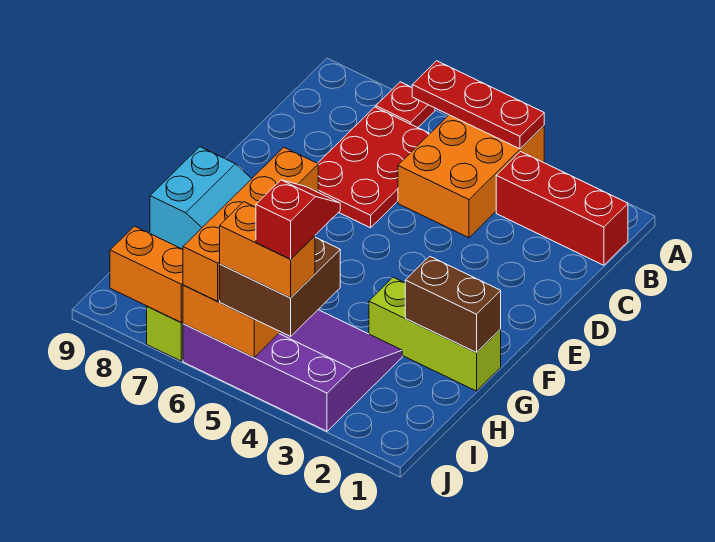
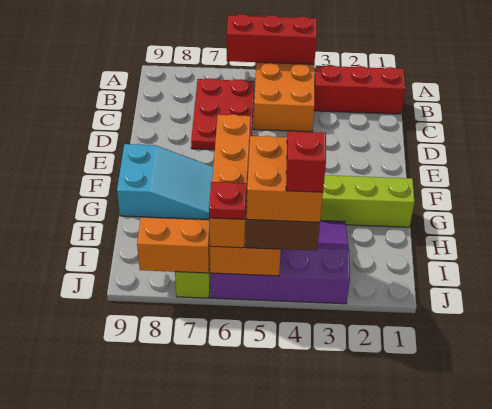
red 1x3 plate [412,61,544,149] -> red 1x3 brick [227,14,317,64]
red 1x1 plate [376,82,435,128] -> red 1x1 plate moved to [209,182,246,219]
brown 1x2 brick [405,256,501,352] -> none
orange 1x2 brick [220,202,315,298] -> orange 2x2 brick [247,136,323,222]

